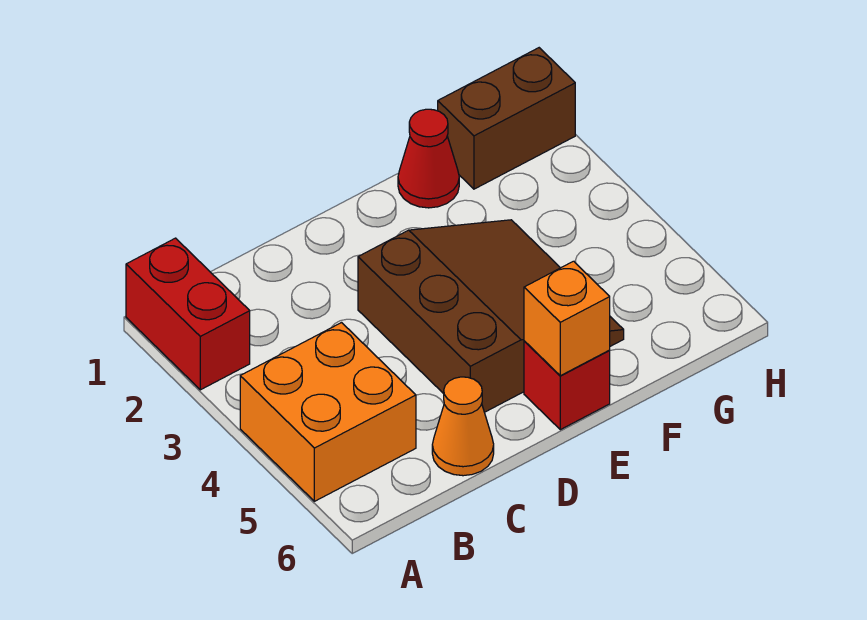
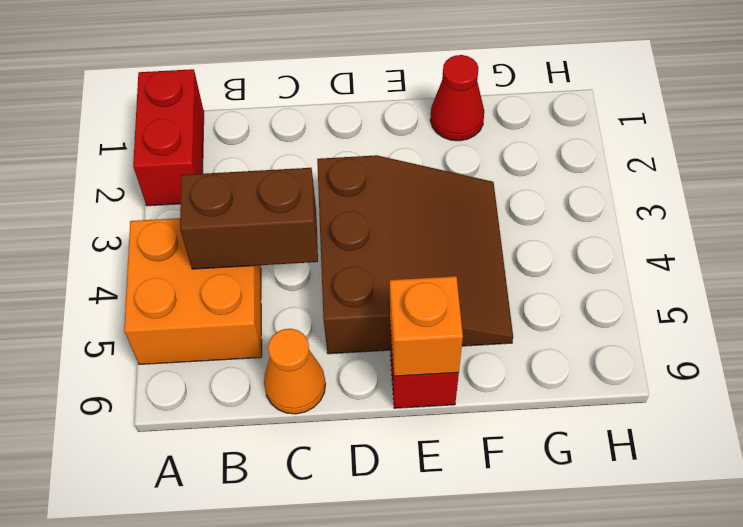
brown 1x2 brick [438,48,575,189] -> brown 1x2 brick moved to [180,168,318,269]

